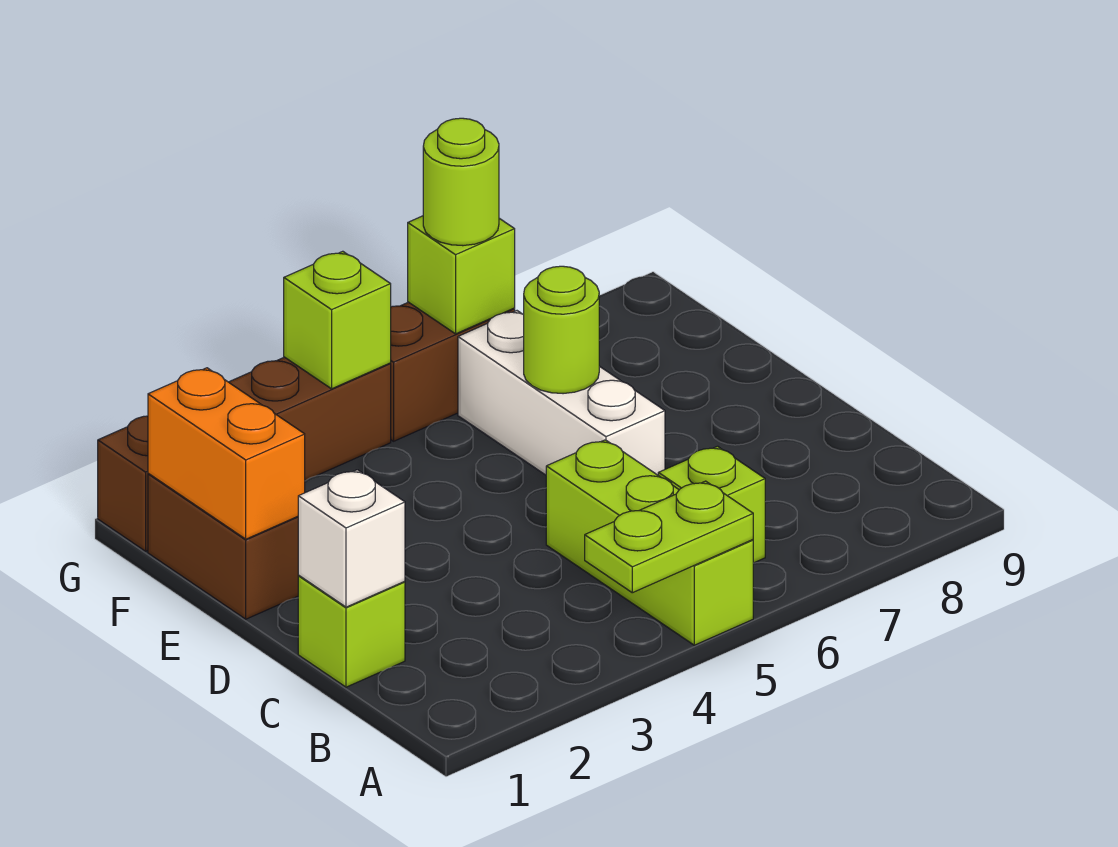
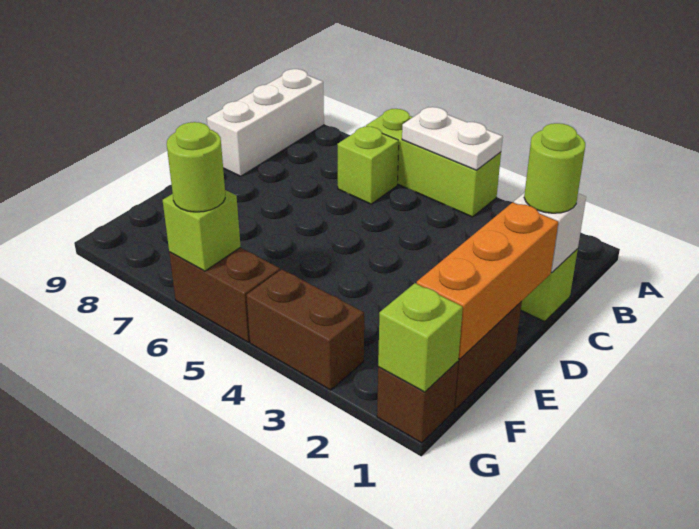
lime 1x2 plate [585,481,753,593] -> white 1x2 plate [402,107,503,170]
lime 1x3 brick [546,440,753,645] -> lime 1x3 brick turned to [366,109,501,217]
white 1x3 brick [458,311,665,475] -> white 1x3 brick moved to [207,69,324,176]
orange 1x2 brick [148,368,305,539] -> orange 1x3 brick [417,202,558,359]
lime 1x1 round brick [524,266,599,394] -> lime 1x1 round brick moved to [524,123,585,213]
lime 1x1 brick [284,251,391,389] -> lime 1x1 brick moved to [378,283,463,392]

